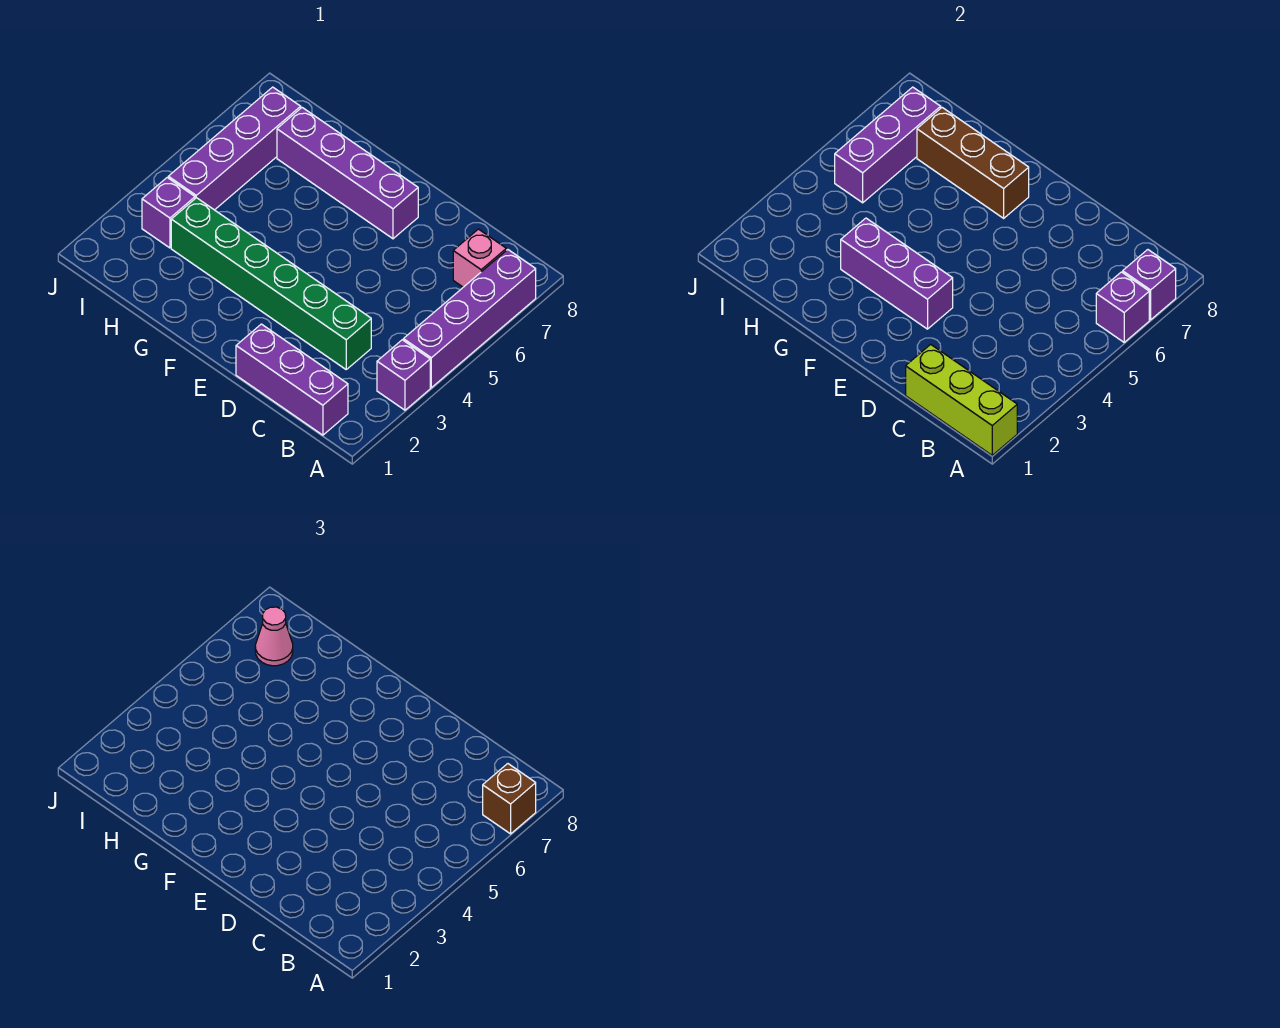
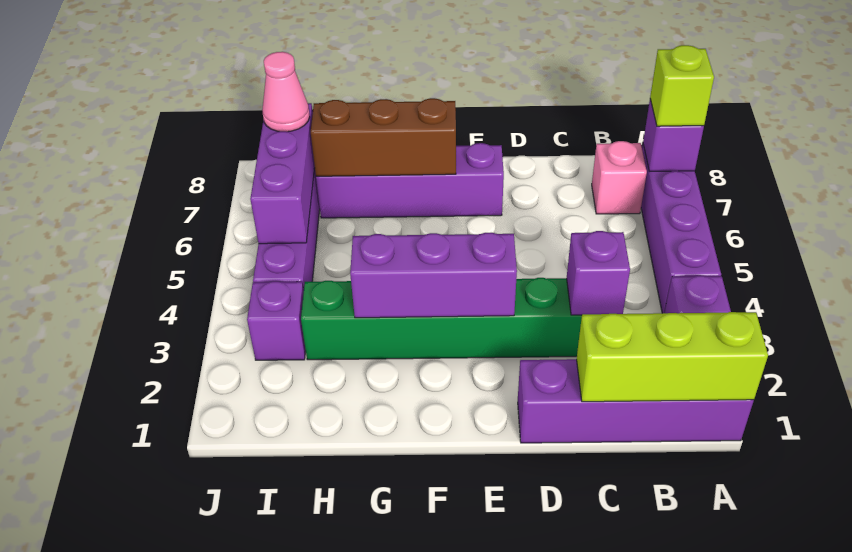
purple 1x1 brick [1096,272,1149,342] -> purple 1x1 brick moved to [567,231,630,315]
brown 1x1 brick [483,764,536,834] -> lime 1x1 brick [650,45,714,126]
purple 1x3 brick [236,324,348,435] -> purple 1x4 brick [518,359,754,443]

